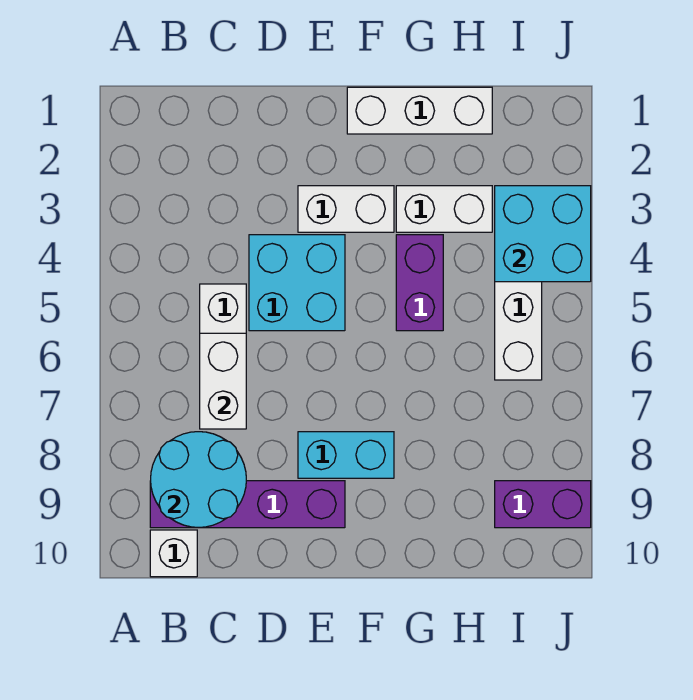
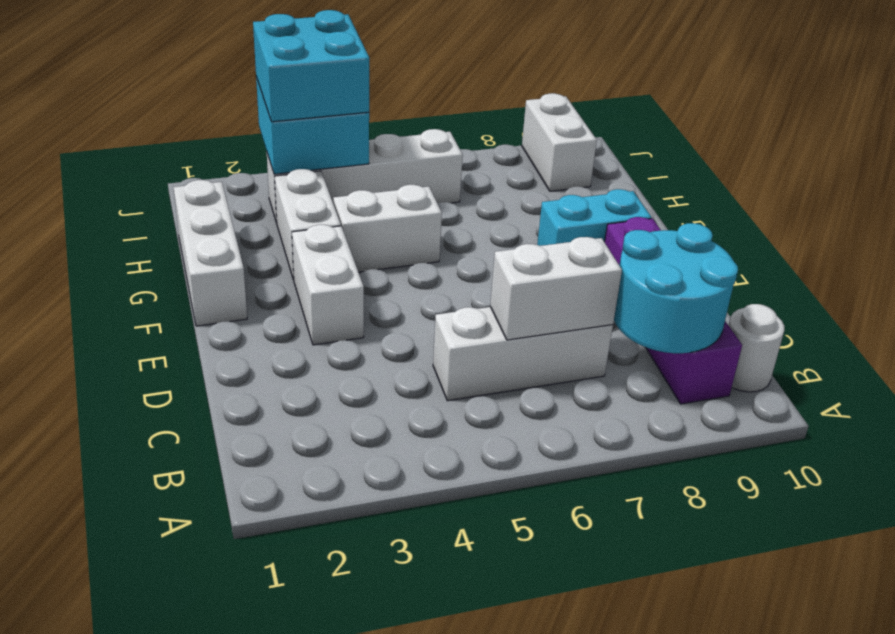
white 1x1 brick [150,530,197,577] -> white 1x1 round brick [728,304,784,392]
cyan 2x2 brick [249,235,345,331] -> cyan 2x2 brick moved to [253,10,369,122]
cyan 1x2 brick [298,432,394,478] -> cyan 1x2 brick turned to [537,189,652,246]
purple 1x2 brick [396,235,443,331] -> white 1x2 brick [333,185,442,272]
purple 1x2 brick [495,481,591,528] -> white 1x2 brick [522,93,597,191]

